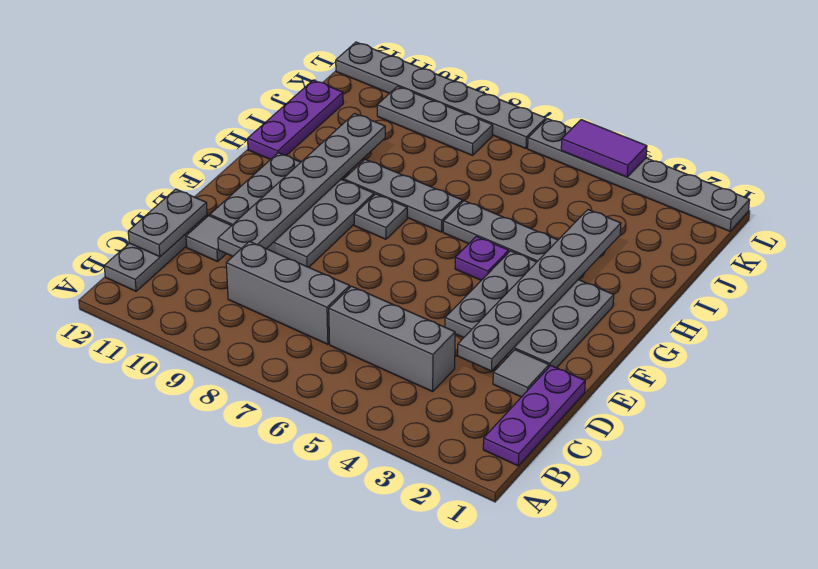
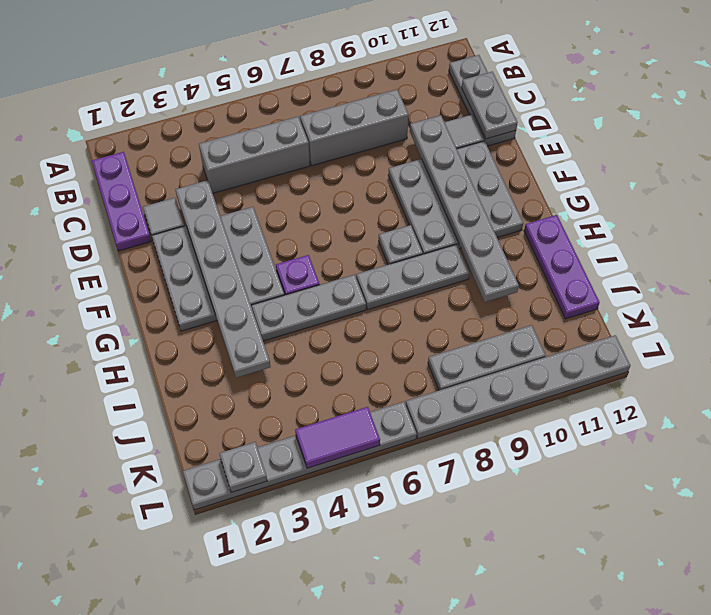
none -> grey 1x1 plate [219,442,267,492]

